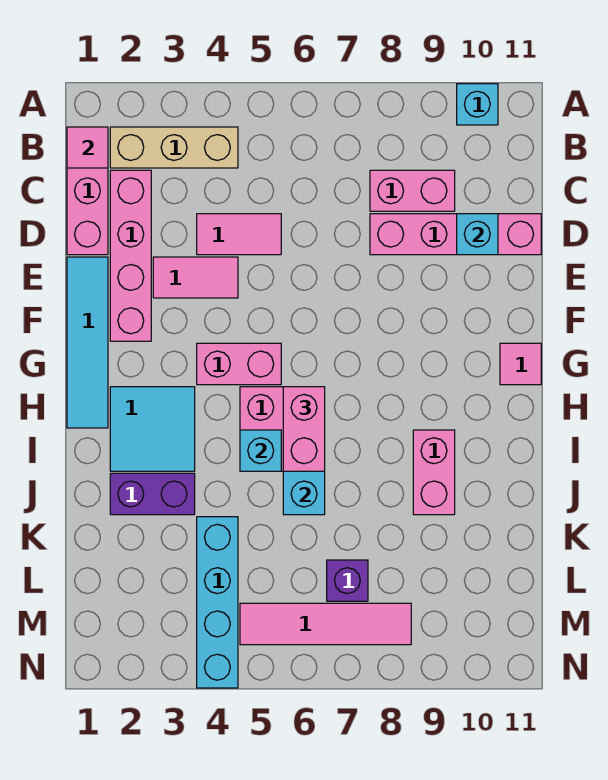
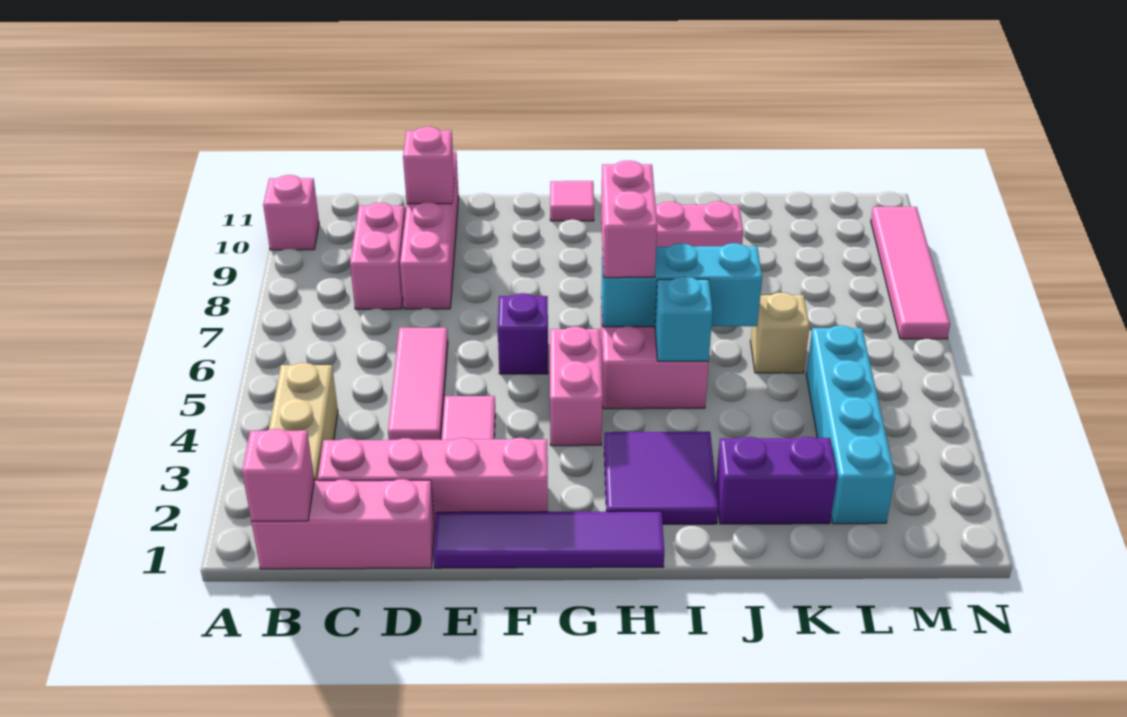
cyan 1x1 brick [457,84,498,125] -> pink 1x1 brick [263,175,319,250]
pink 1x1 tile [67,127,108,168] -> pink 1x1 brick [242,429,314,521]
pink 1x2 tile [197,214,281,255] -> pink 1x3 tile [388,328,448,440]
cyan 1x1 brick [457,214,498,255] -> pink 1x1 brick [403,127,454,204]
cyan 1x4 tile [67,257,108,428] -> purple 1x4 tile [433,511,664,568]
cyan 2x2 tile [110,387,195,471] -> purple 2x2 tile [604,432,718,524]
pink 1x2 brick [283,387,325,471] -> pink 1x2 brick turned to [601,161,657,278]
purple 1x2 brick [110,473,195,515] -> purple 1x2 brick turned to [716,437,837,524]
cyan 1x4 brick [197,517,238,688] -> cyan 1x4 brick turned to [806,326,895,524]
none -> tan 1x1 brick [750,292,810,373]
purple 1x1 brick [327,560,368,601] -> purple 1x1 brick moved to [498,293,548,374]
pink 1x4 tile [240,603,411,645] -> pink 1x4 tile moved to [871,207,950,339]

